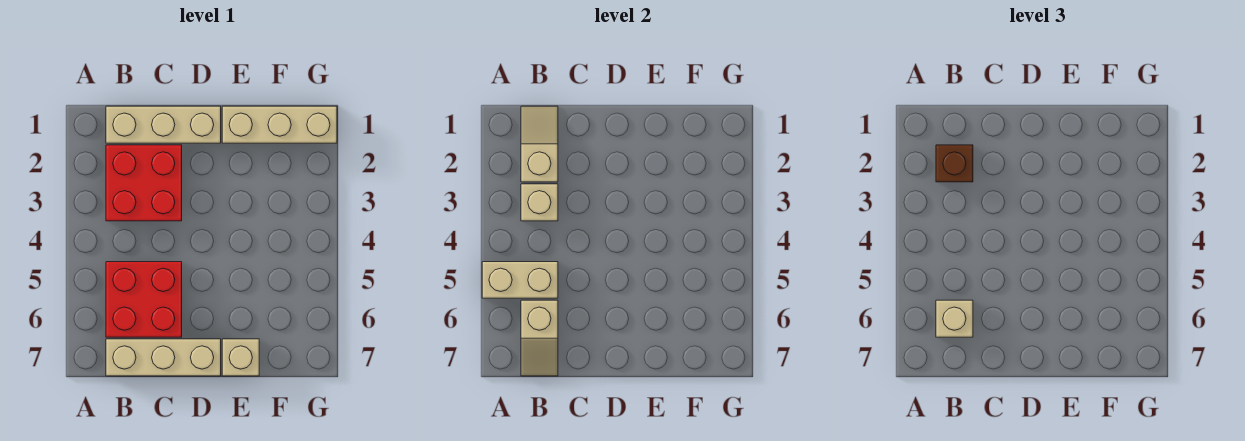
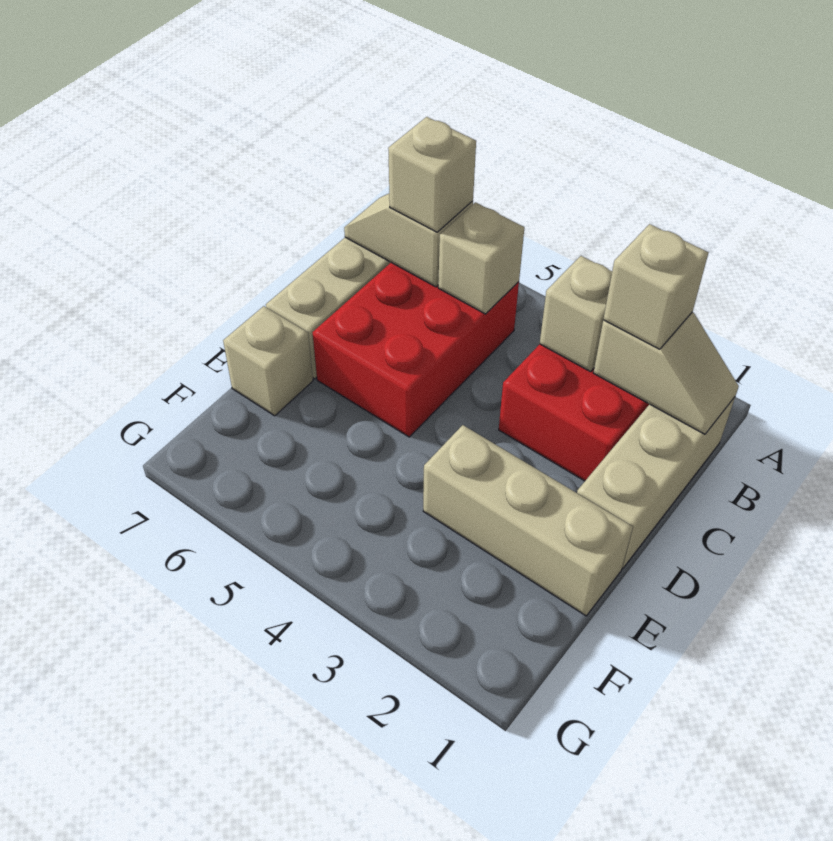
tan 1x2 brick [482,262,558,298] -> tan 1x1 brick [438,202,524,314]
brown 1x1 brick [936,145,973,182] -> tan 1x1 brick [603,224,709,349]
red 2x2 brick [106,262,182,337] -> red 2x3 brick [312,263,519,437]
tan 1x3 brick [222,106,337,143] -> tan 1x3 brick turned to [423,425,633,616]

